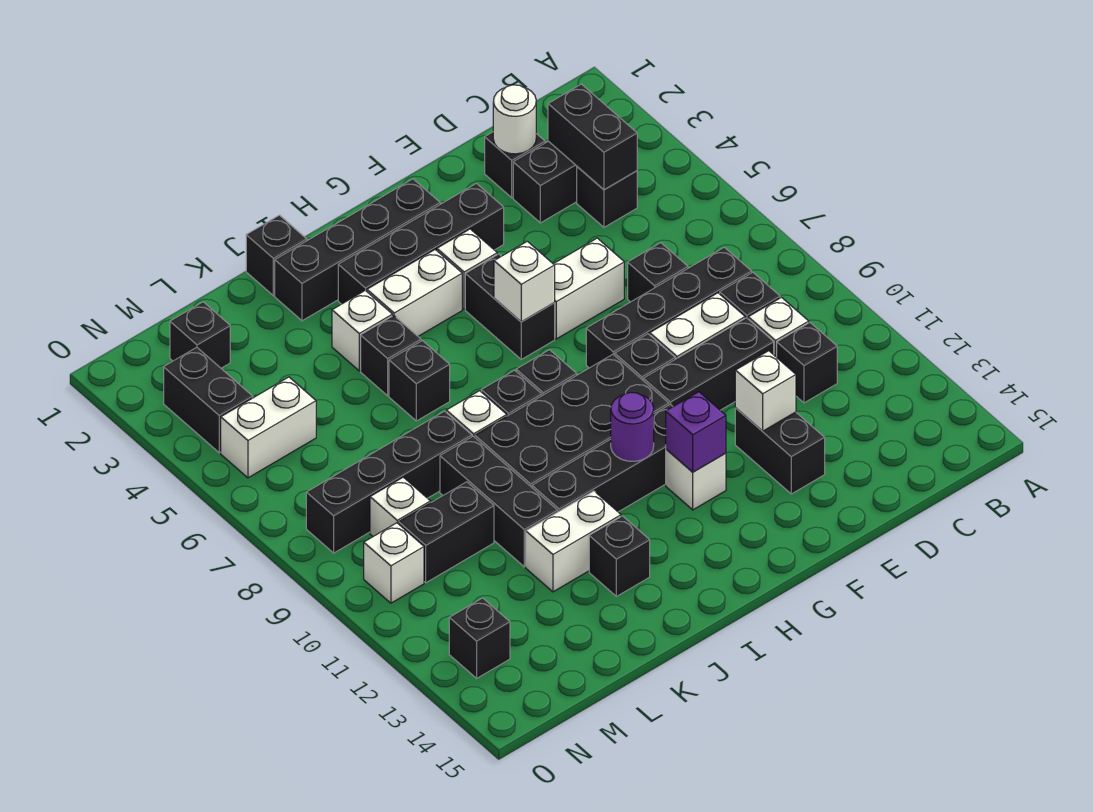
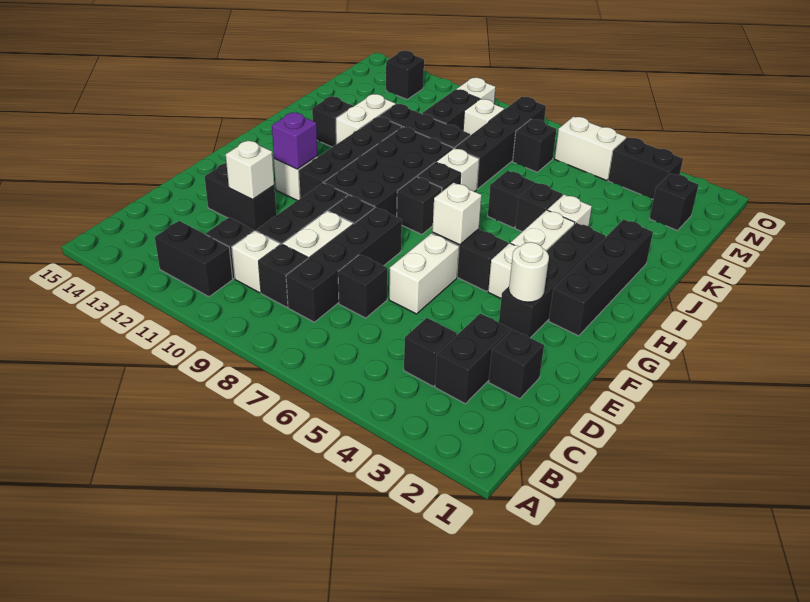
black 1x2 brick [548,84,637,190] -> black 1x2 brick moved to [155,221,233,297]
white 1x1 round brick [493,85,536,154] -> white 1x1 round brick moved to [509,242,549,302]
purple 1x1 round brick [611,392,654,461] -> none
black 1x1 brick [246,215,307,296] -> black 1x1 brick moved to [513,119,556,172]
white 1x2 brick [221,377,316,478] -> white 1x2 brick turned to [555,116,626,180]

